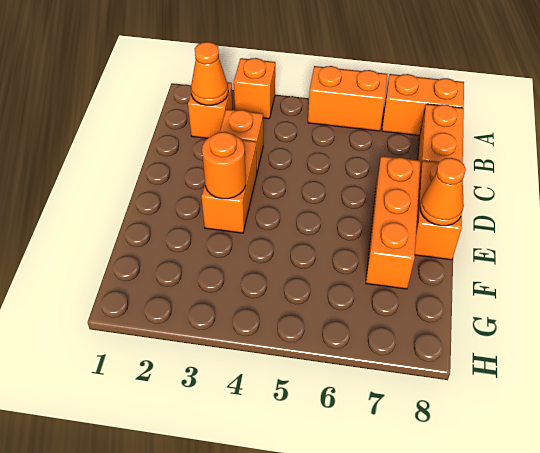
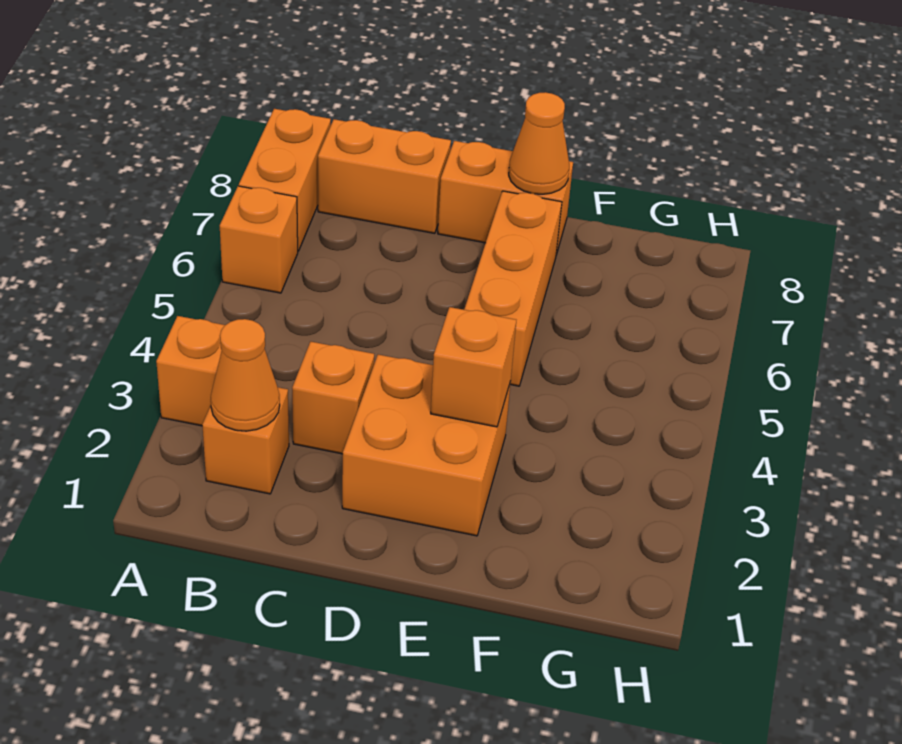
orange 1x2 brick [308,66,387,131] -> orange 1x1 brick [220,186,298,293]
orange 1x2 brick [202,140,257,233] -> orange 2x2 brick [342,354,511,536]
orange 1x3 brick [366,156,420,289] -> orange 1x3 brick turned to [464,191,562,386]
orange 1x1 round brick [202,132,246,199] -> orange 1x1 brick [431,307,516,427]

